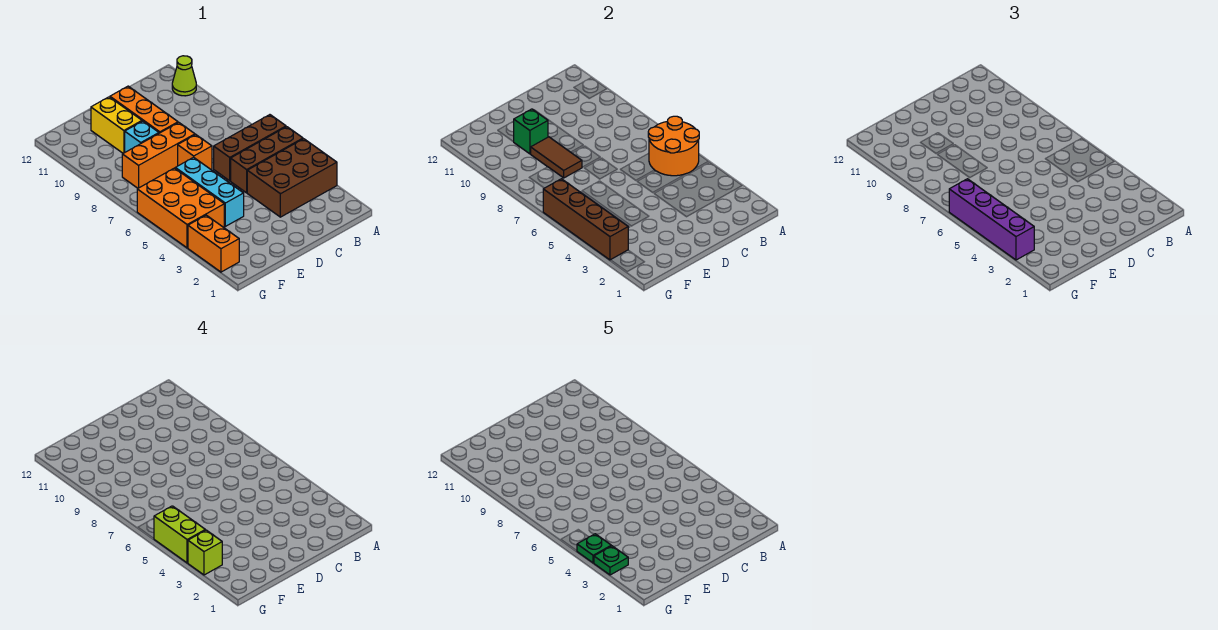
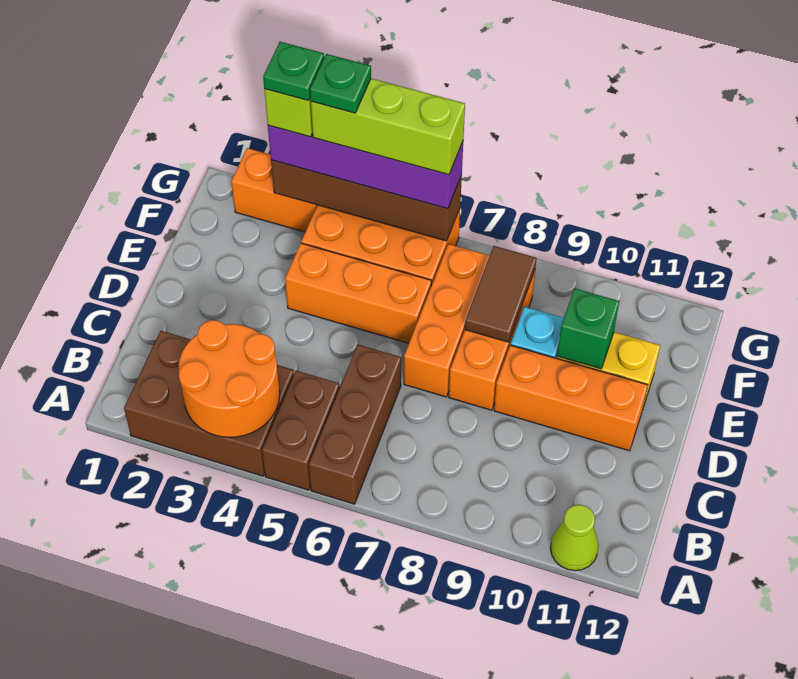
brown 2x3 brick [247,139,337,217] -> brown 2x3 brick turned to [124,331,294,476]
brown 1x3 brick [231,127,303,193] -> brown 1x2 brick [262,371,339,490]
orange 2x2 round brick [648,116,699,176] -> orange 2x2 round brick moved to [179,320,280,437]
orange 1x1 brick [178,135,212,170] -> orange 1x3 brick [404,244,490,397]
cyan 1x3 brick [175,157,244,226] -> orange 1x3 brick [285,243,431,343]
brown 1x2 tile [531,137,582,178] -> brown 1x2 tile turned to [465,246,537,342]
lime 1x2 brick [154,506,205,563] -> lime 1x3 brick [311,78,465,175]

